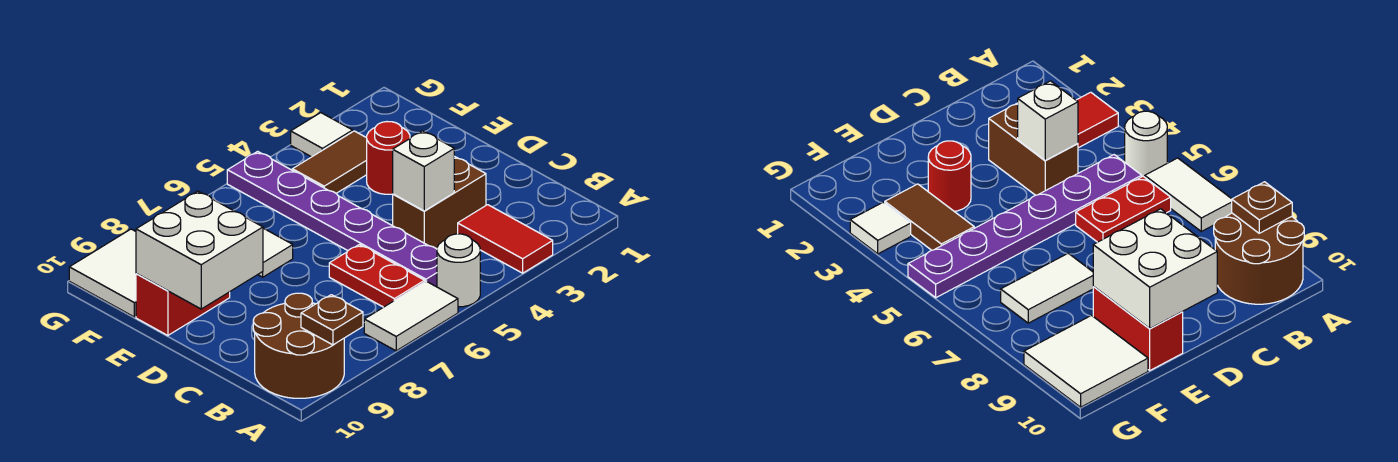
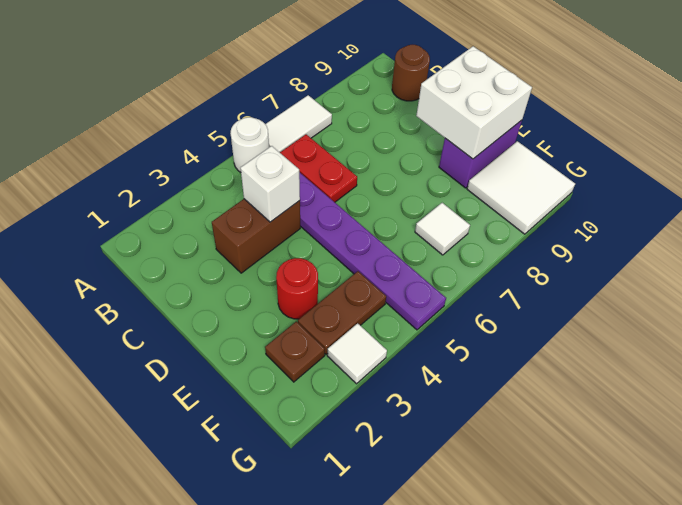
red 1x2 tile [458,205,553,273] -> none
brown 2x2 round brick [253,293,344,398] -> brown 1x1 round brick [392,45,430,101]
brown 1x1 plate [301,295,363,345] -> brown 1x1 plate moved to [265,322,325,382]
white 1x2 tile [258,228,293,277] -> white 1x1 tile [415,203,470,255]
red 1x2 brick [136,274,230,336] -> purple 1x2 brick [439,120,522,188]
brown 1x2 tile [292,131,367,193] -> brown 1x2 plate [298,271,386,354]

